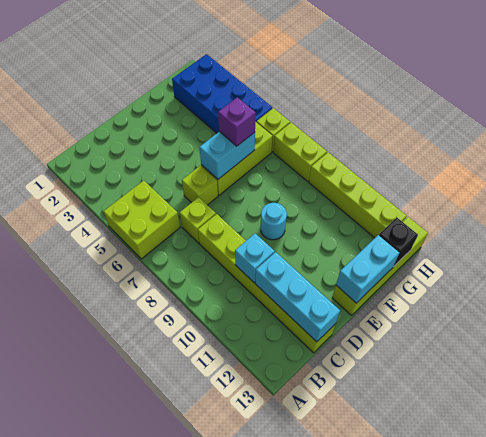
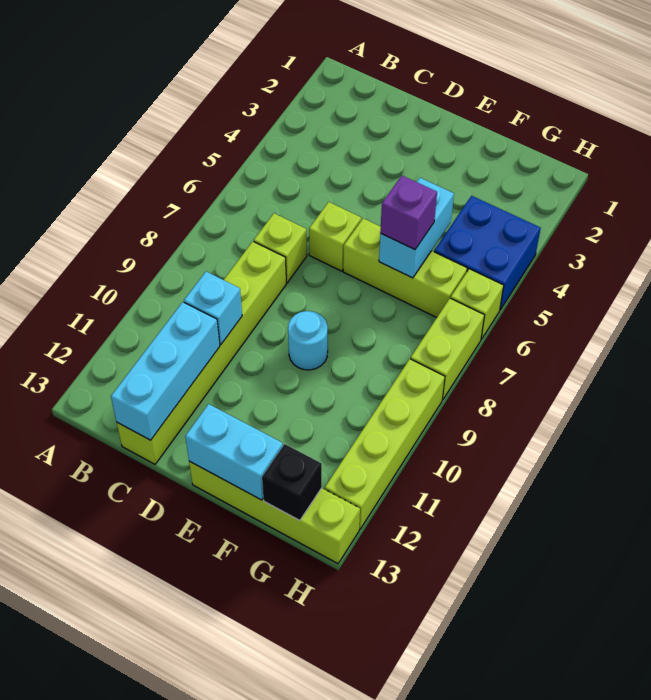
lime 2x2 brick [104,180,180,259] -> none
cyan 1x2 brick [200,132,255,179] -> cyan 1x2 brick turned to [379,178,454,278]
blue 2x4 brick [172,54,272,133] -> blue 2x2 brick [434,196,541,310]

